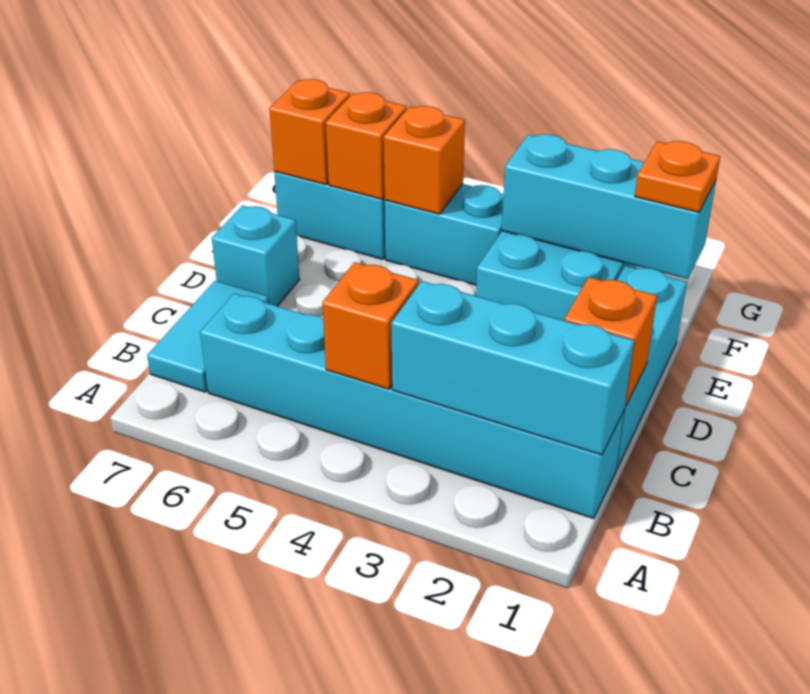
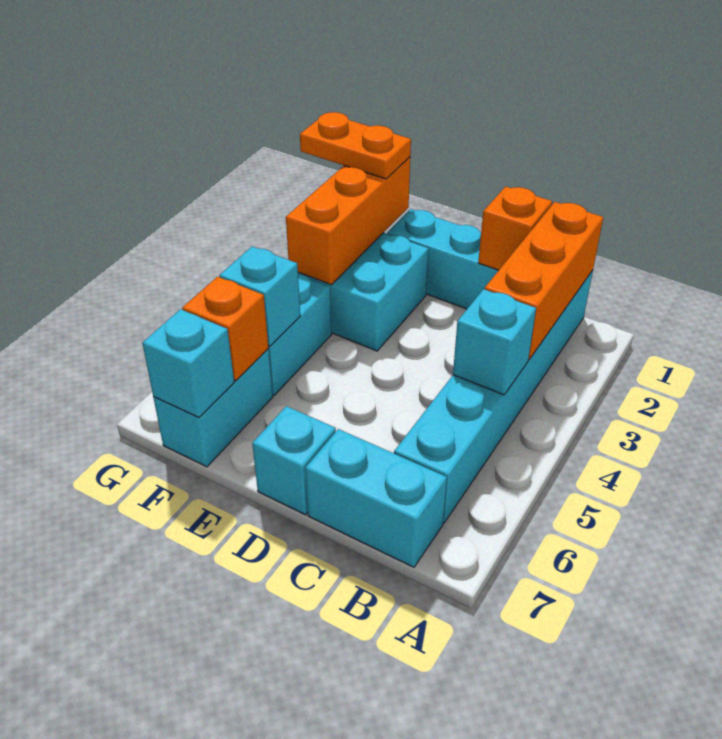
cyan 1x3 brick [391,281,634,455] -> orange 1x3 brick [485,202,603,360]
orange 1x1 brick [322,262,418,389] -> cyan 1x1 brick [453,289,536,395]
cyan 1x2 tile [147,281,269,392] -> cyan 1x2 brick [305,429,447,567]
cyan 1x3 brick [502,134,716,279] -> orange 1x3 brick [286,157,410,285]
orange 1x1 plate [635,141,720,212] -> orange 1x2 plate [300,112,411,179]
orange 1x1 brick [384,106,465,214] -> cyan 1x1 brick [219,246,300,346]
orange 1x1 brick [269,79,350,185] -> cyan 1x1 brick [142,309,234,417]

